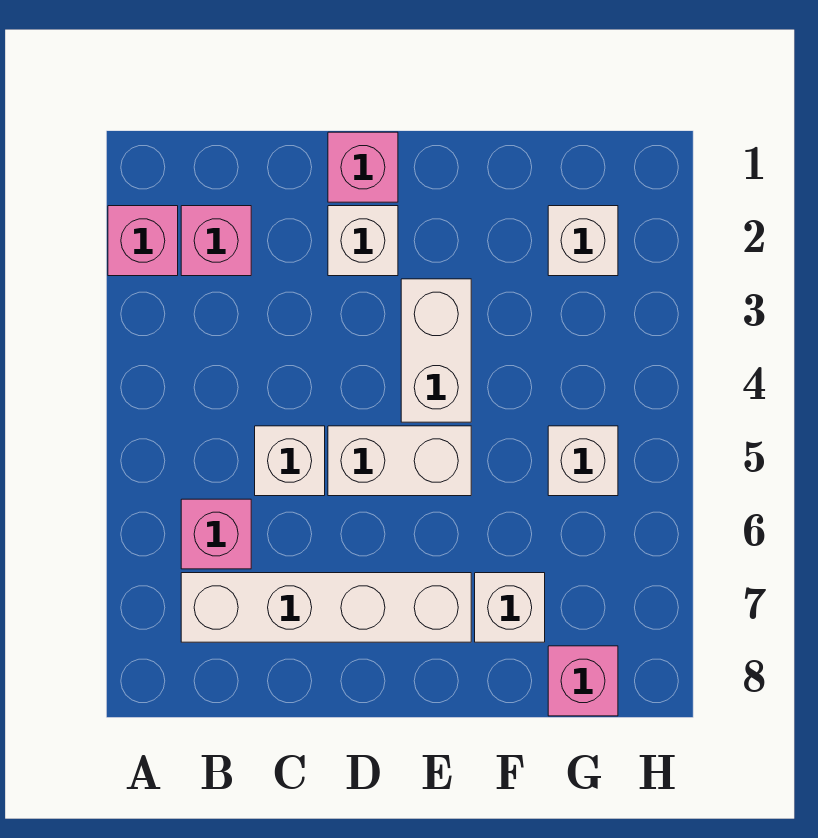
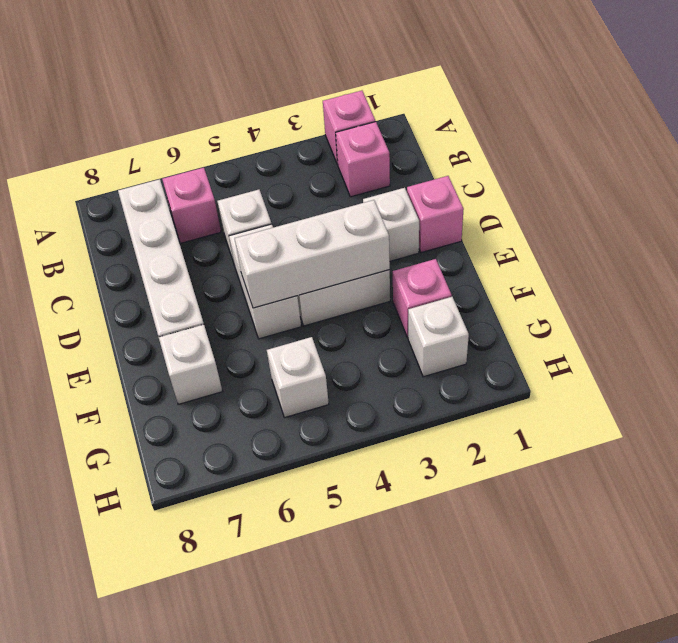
none -> white 1x3 brick [235,200,390,308]
pink 1x1 brick [548,646,618,716] -> pink 1x1 brick moved to [392,259,452,338]

